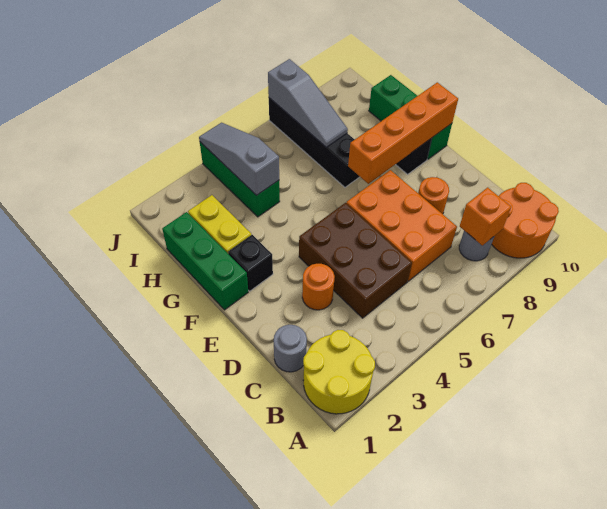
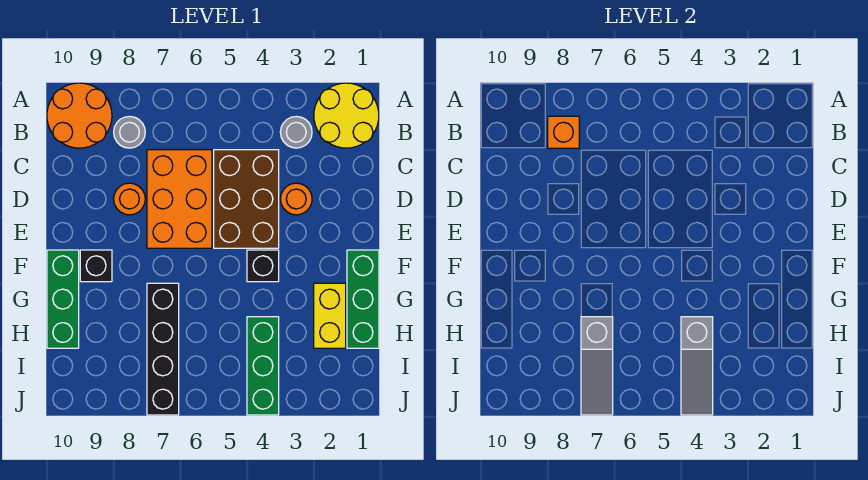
grey 1x1 round brick [274,325,307,372] -> grey 1x1 round brick moved to [280,116,312,148]
black 1x1 brick [228,235,273,291] -> black 1x1 brick moved to [247,250,279,282]
orange 1x4 brick [348,82,458,184] -> none
grey 1x3 slope [268,59,348,147] -> grey 1x3 slope turned to [581,317,613,415]

